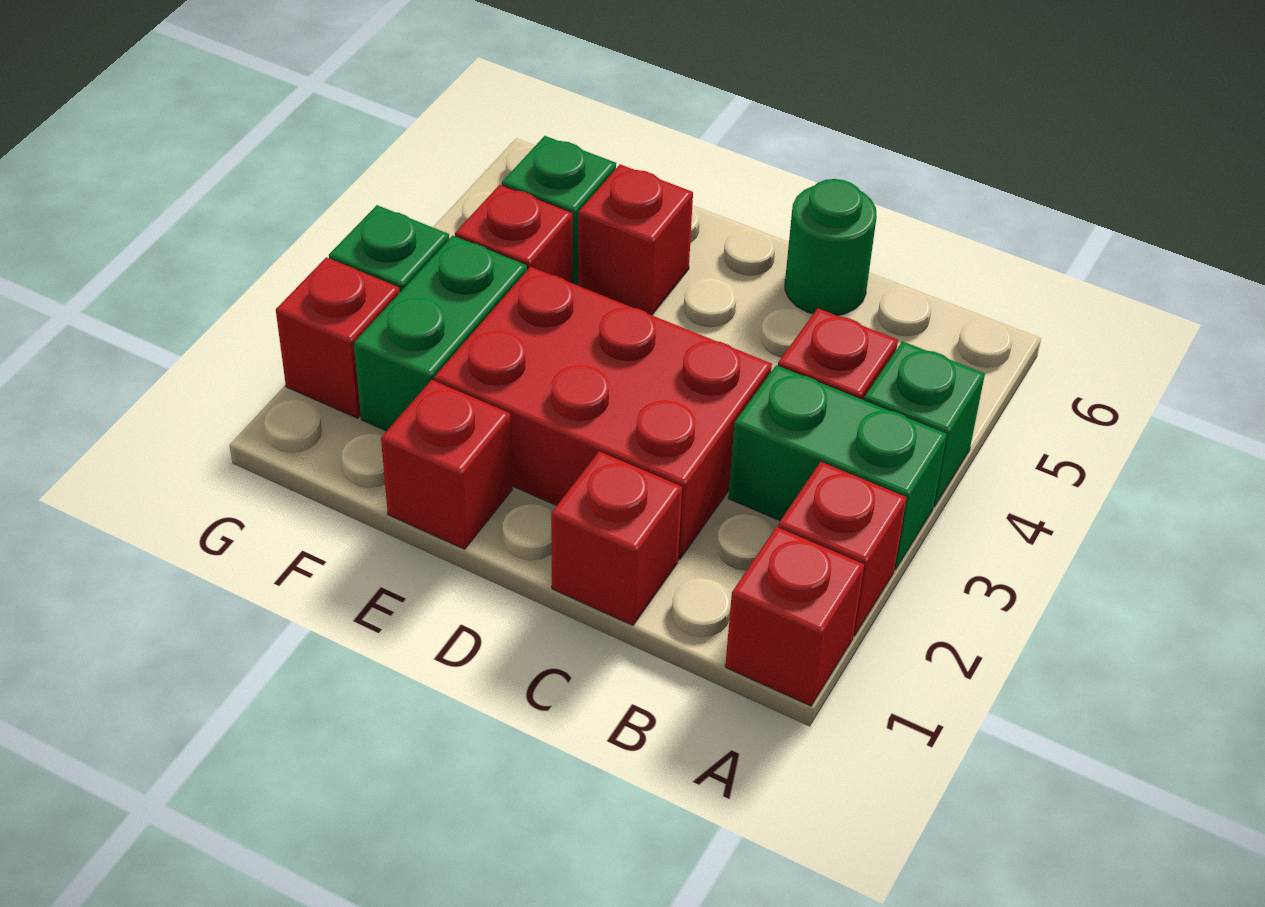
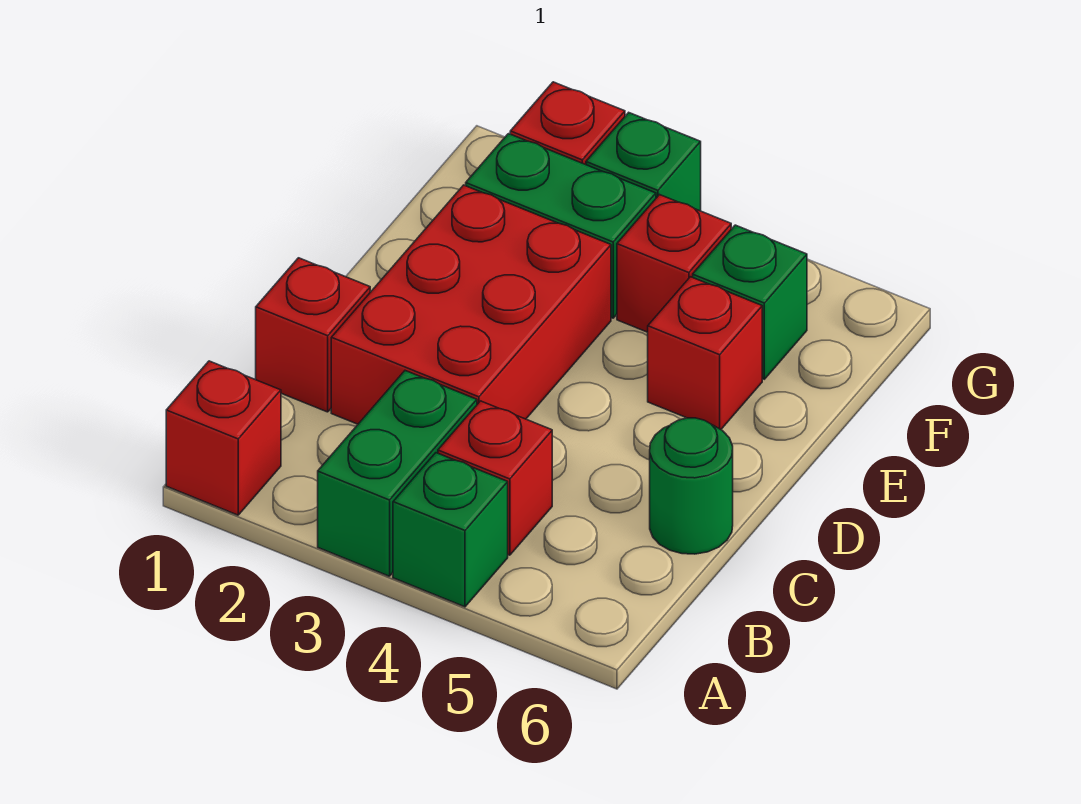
red 1x1 brick [778,462,907,636] -> none
red 1x1 brick [381,380,512,549] -> none

